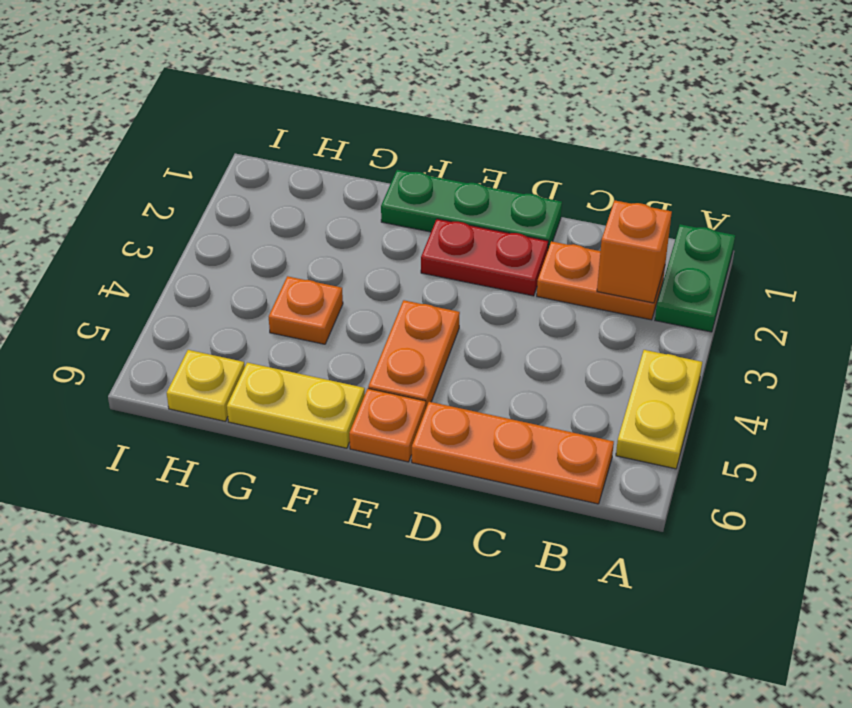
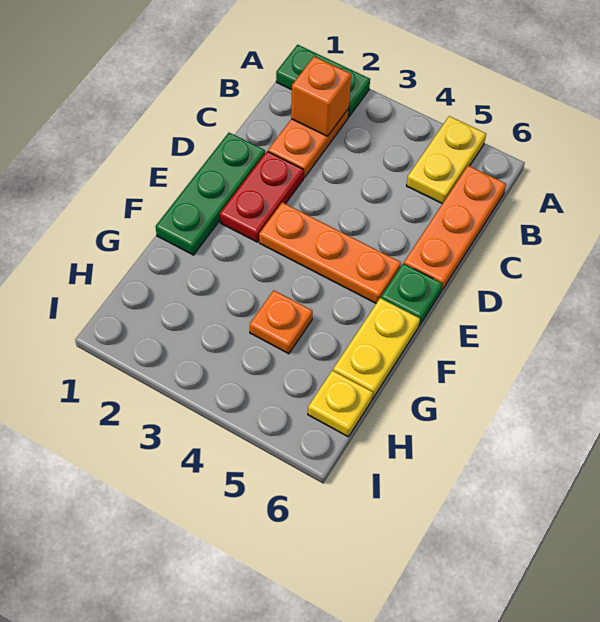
yellow 1x2 plate [616,350,702,469] -> yellow 1x2 plate turned to [406,116,486,204]
orange 1x2 plate [368,300,460,407] -> orange 1x3 plate [259,202,401,303]
orange 1x1 plate [349,389,426,462] -> green 1x1 plate [381,264,443,326]

